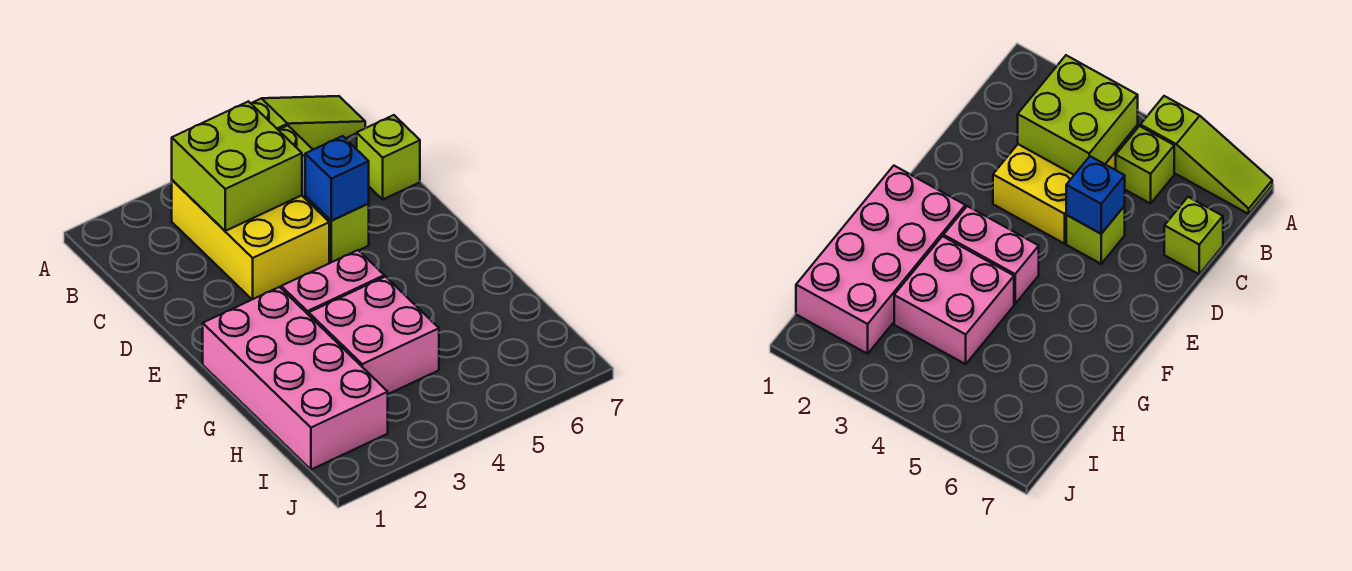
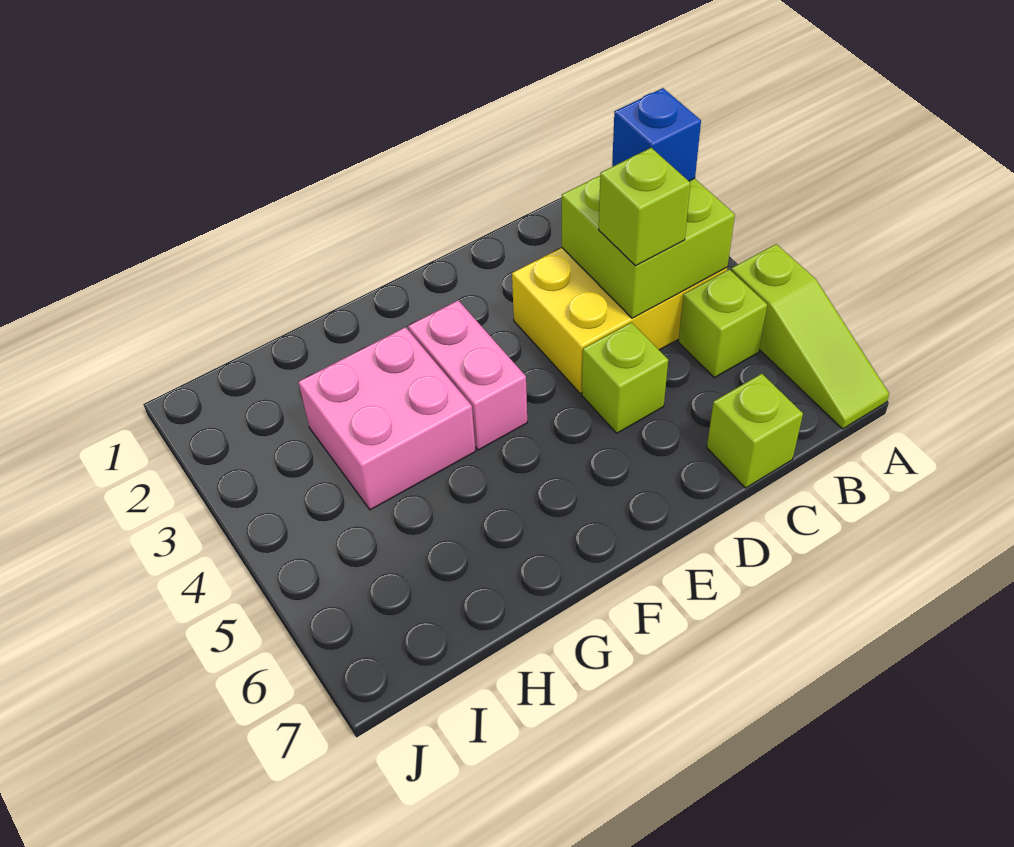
none -> lime 1x1 brick [599,148,690,266]
blue 1x1 brick [305,136,369,221] -> blue 1x1 brick moved to [612,88,701,181]
pink 2x4 brick [203,287,388,470] -> none

